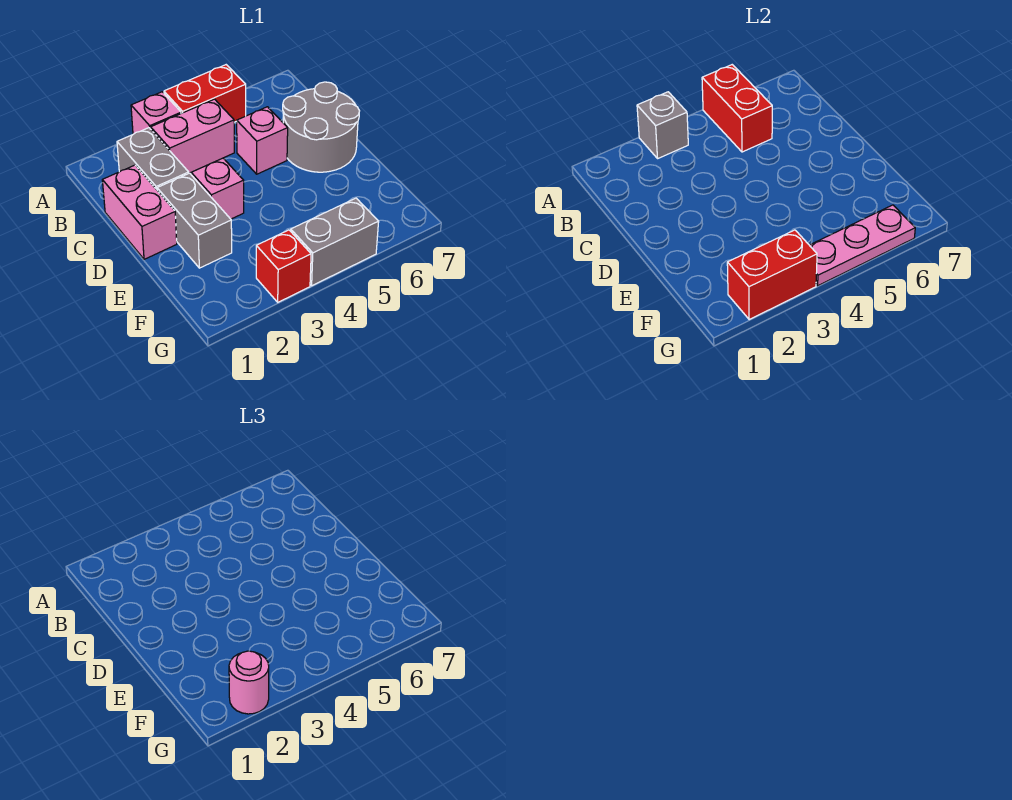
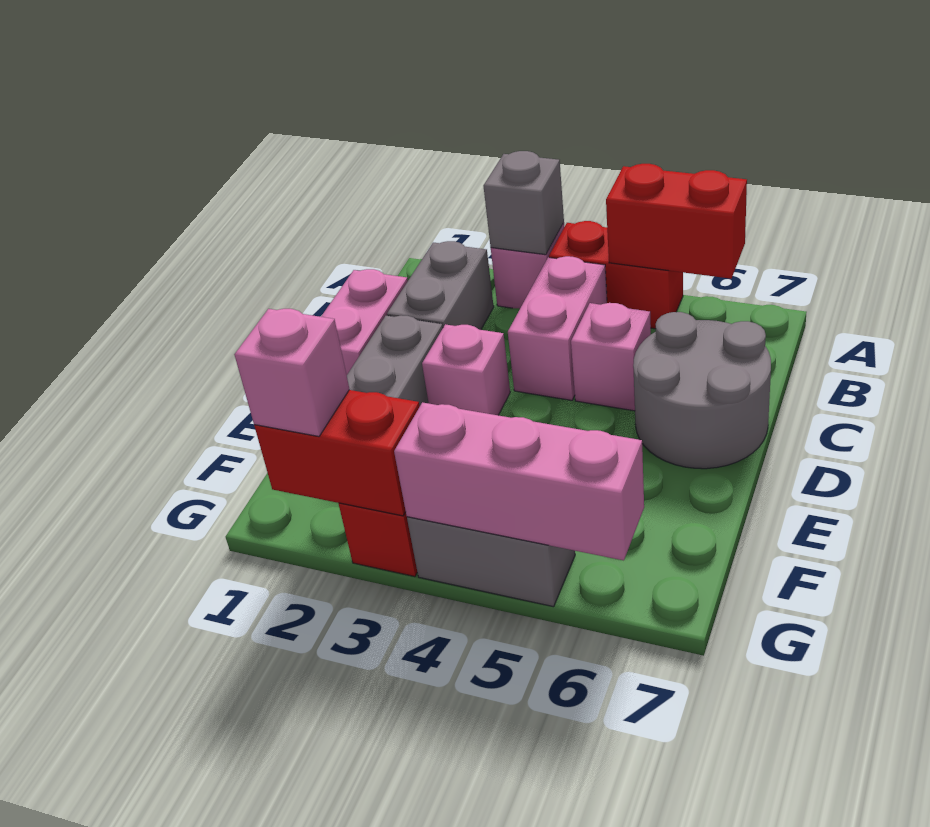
red 1x2 brick [702,65,772,152] -> red 1x2 brick turned to [606,164,747,279]
pink 1x2 brick [151,99,234,173] -> pink 1x2 brick turned to [508,256,607,400]
pink 1x1 round brick [229,651,269,714] -> pink 1x1 brick [234,309,349,436]
pink 1x3 plate [810,205,915,286] -> pink 1x3 brick [394,402,644,560]

